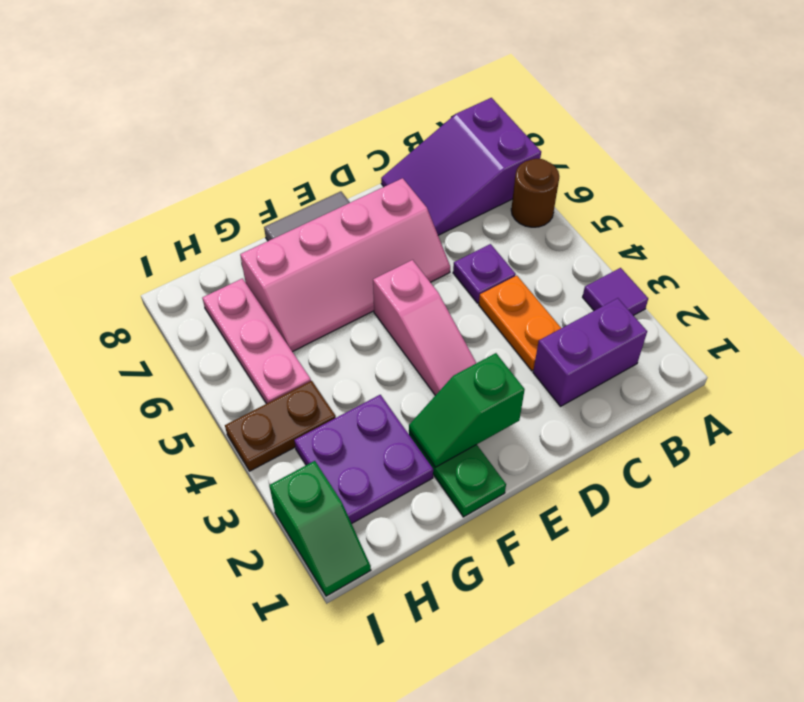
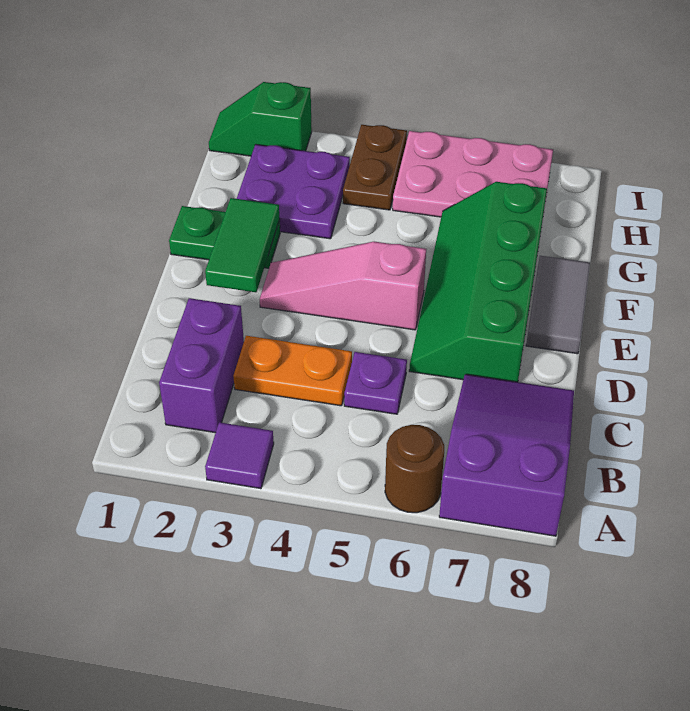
pink 2x4 slope [240,178,450,352] -> green 2x4 slope [409,182,547,382]
green 1x2 slope [409,353,525,467] -> green 1x2 tile [205,198,280,292]
pink 1x3 plate [202,279,311,404] -> pink 2x3 plate [393,131,553,217]

